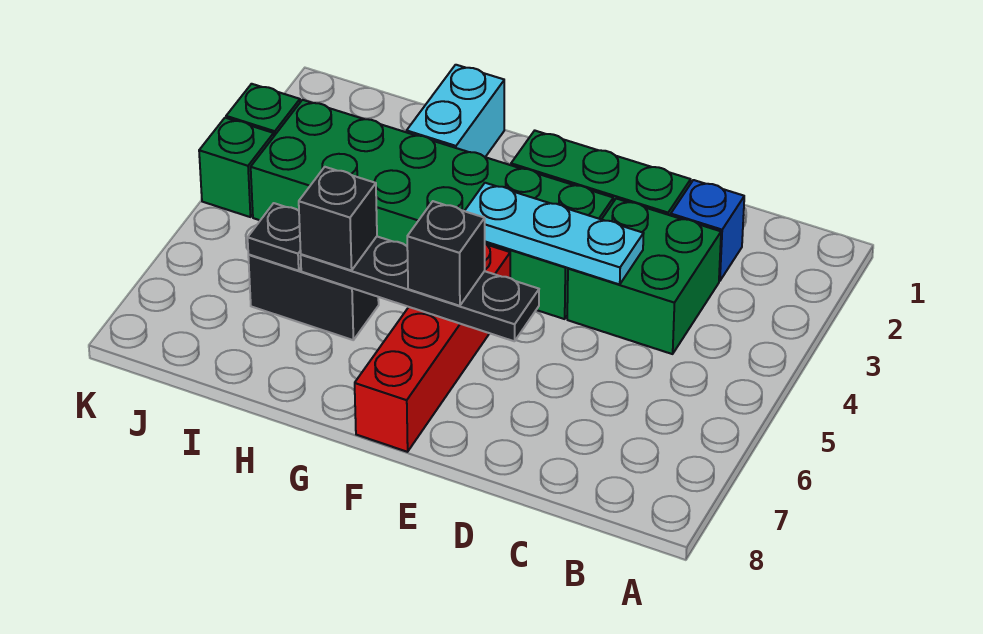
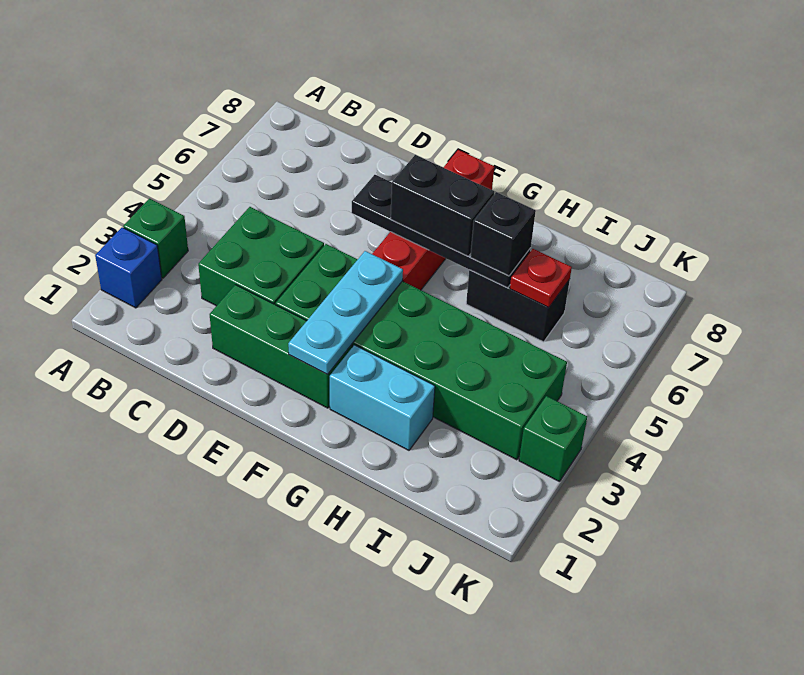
blue 1x1 brick [671,180,744,281] -> blue 1x1 brick moved to [95,227,162,308]
cyan 1x3 plate [465,183,644,284] -> cyan 1x3 plate turned to [288,251,403,375]
black 1x1 brick [407,201,485,306] -> black 1x2 brick [391,155,494,256]
cyan 1x2 brick [407,65,504,157] -> cyan 1x2 brick turned to [330,345,435,450]
black 1x1 plate [248,203,301,271] -> red 1x1 plate [510,249,572,307]
green 1x1 brick [199,118,274,217] -> green 1x1 brick moved to [123,199,188,278]

